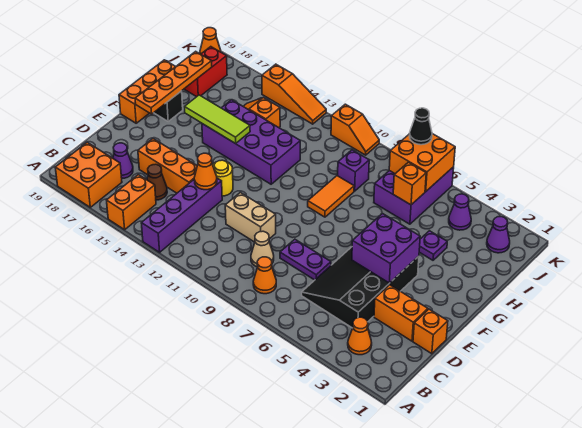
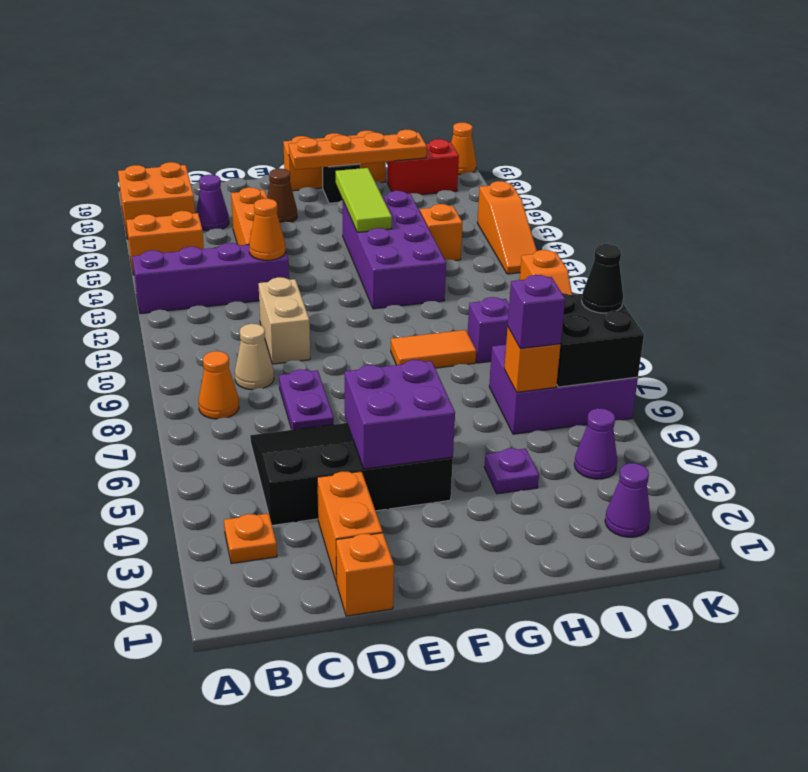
orange 1x1 cone [348,317,372,355] -> orange 1x1 plate [224,513,277,564]
brown 1x1 cone [147,164,167,200] -> brown 1x1 cone moved to [267,169,297,223]
yellow 1x1 round brick [212,160,233,196] -> none
none -> purple 1x1 brick [508,275,565,349]
orange 2x2 brick [389,134,455,191] -> black 2x2 brick [557,293,644,387]

